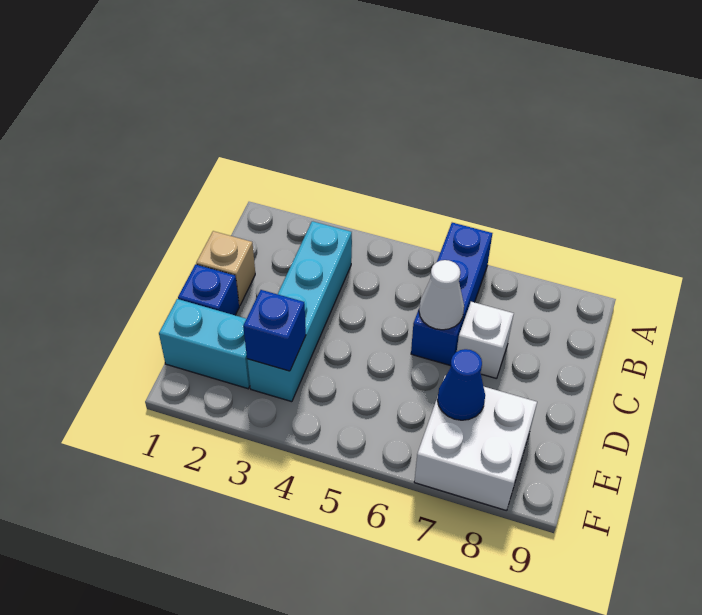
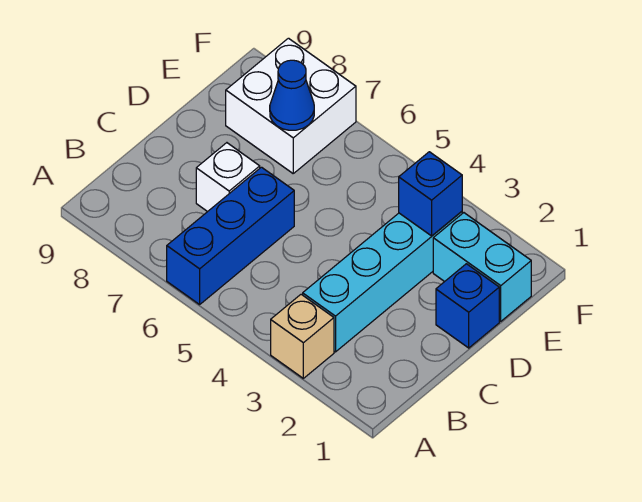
tan 1x1 brick [196,231,255,306] -> tan 1x1 brick moved to [271,294,334,378]
white 1x1 cone [419,260,464,330] -> none

